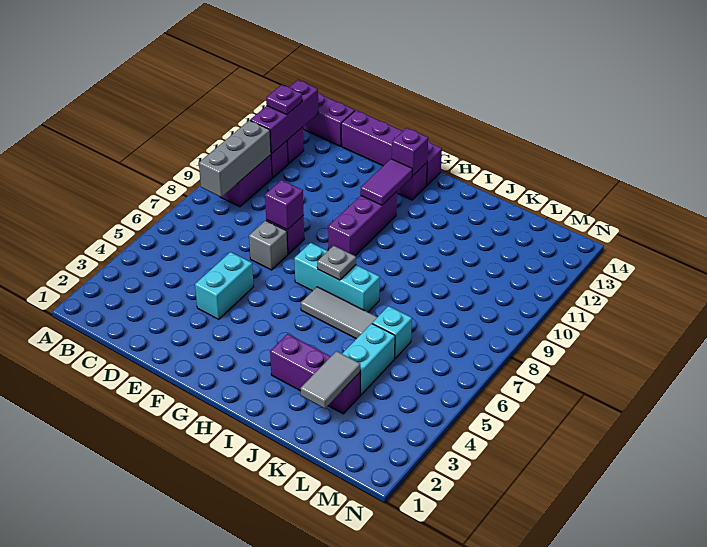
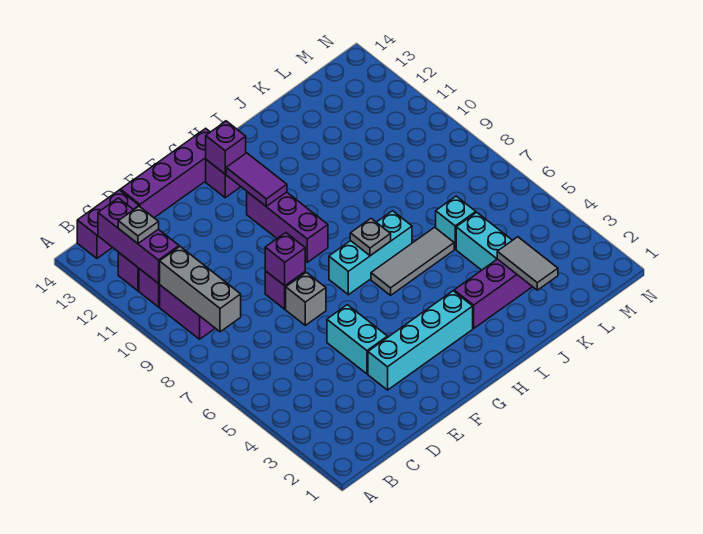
purple 1x1 plate [266,85,302,115] -> grey 1x1 plate [118,206,159,243]
none -> cyan 1x4 brick [368,291,473,390]

